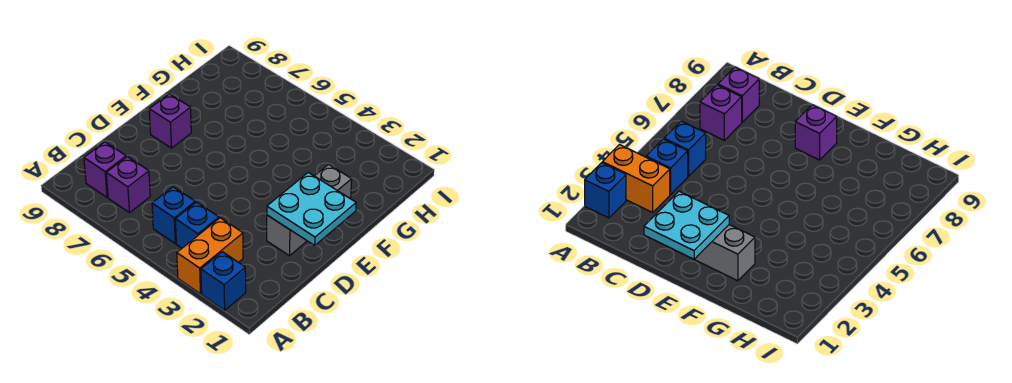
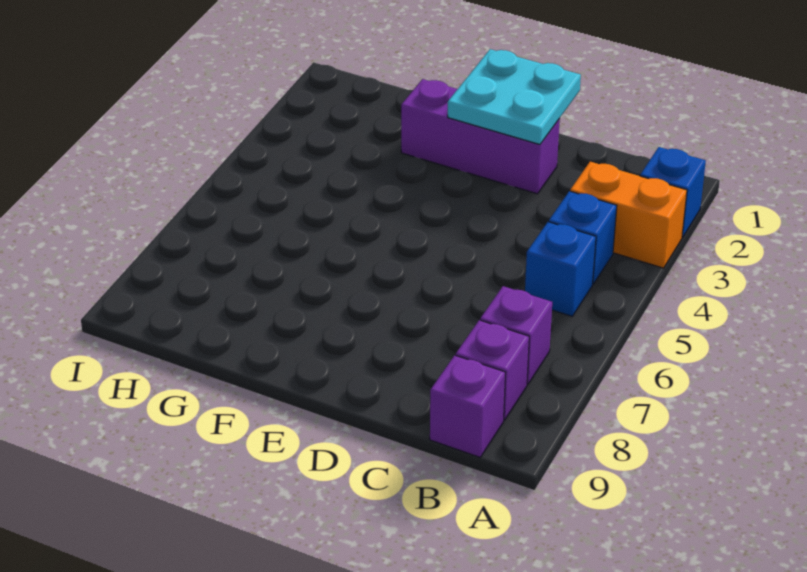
grey 1x3 brick [267,164,352,256] -> purple 1x3 brick [401,79,560,194]
purple 1x1 brick [149,94,191,148] -> purple 1x1 brick moved to [430,355,506,457]

